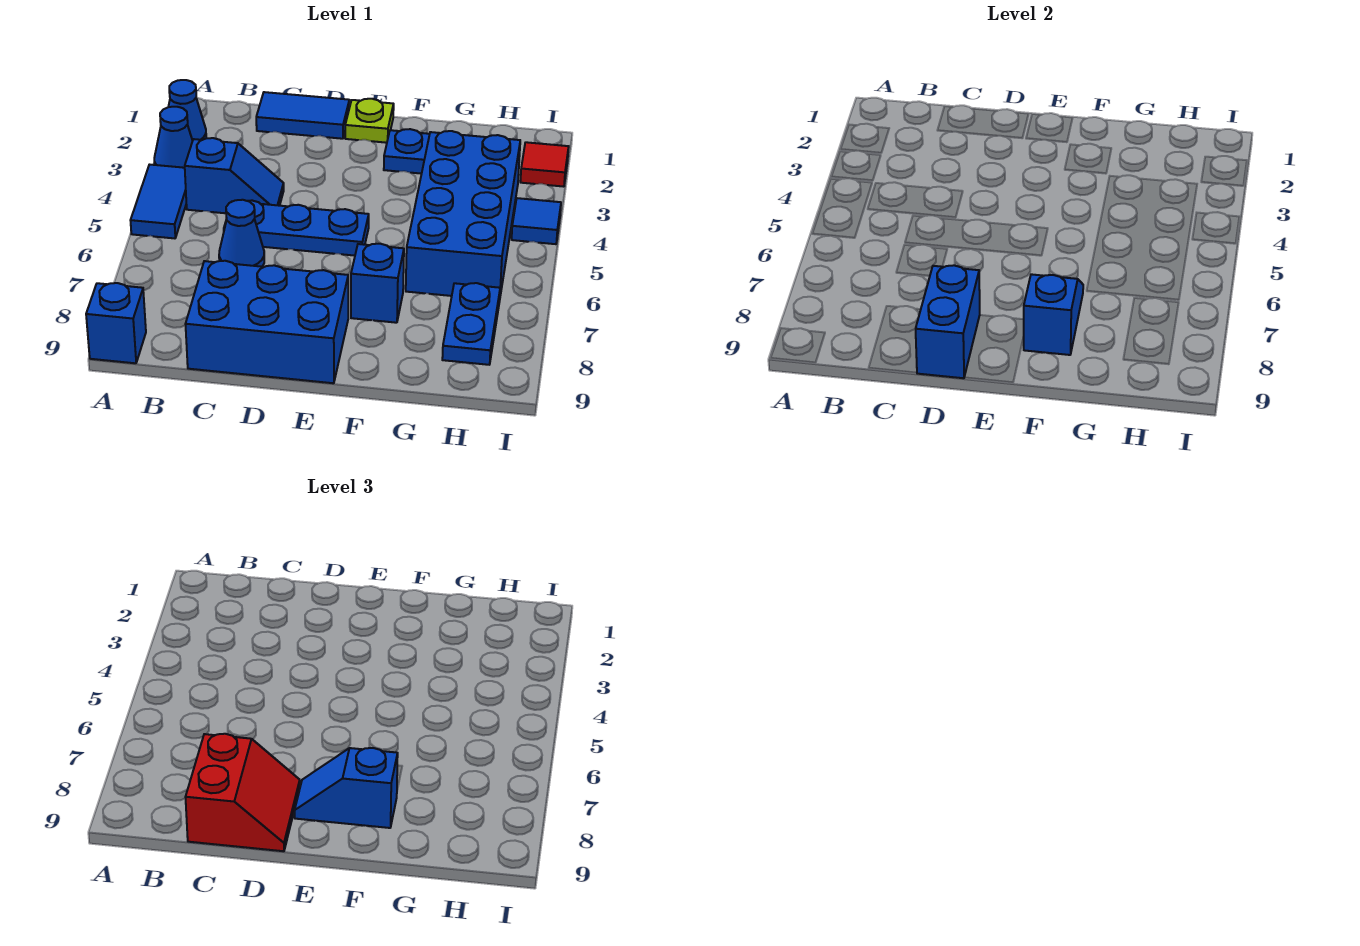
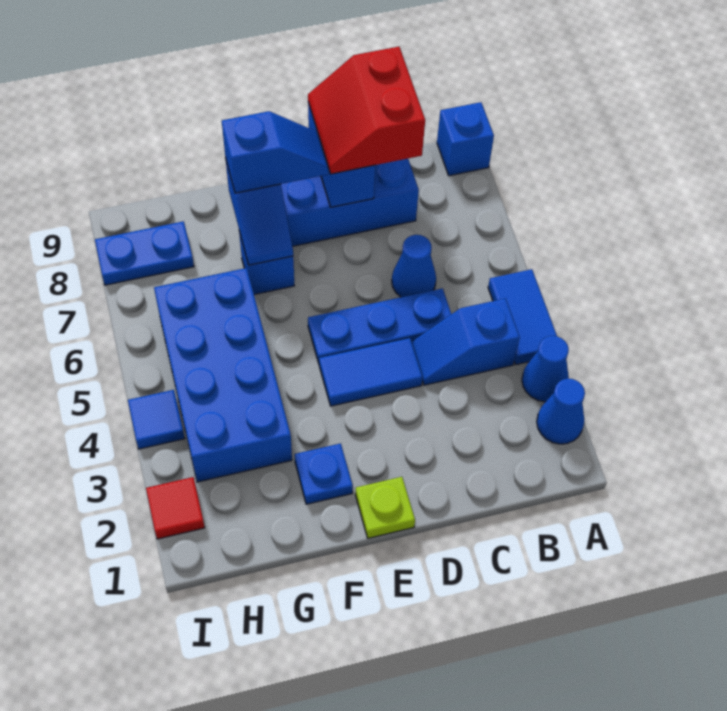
blue 1x2 tile [256,92,349,139] -> blue 1x2 tile moved to [319,338,423,406]
blue 1x2 plate [442,283,500,365] -> blue 1x2 plate turned to [95,221,194,285]

